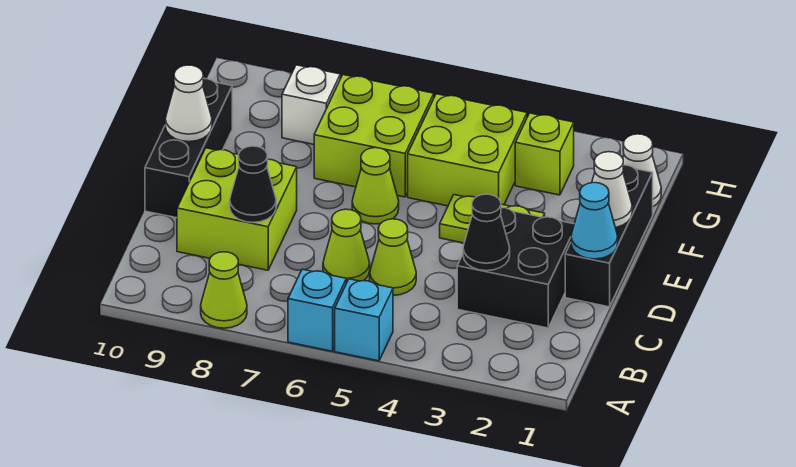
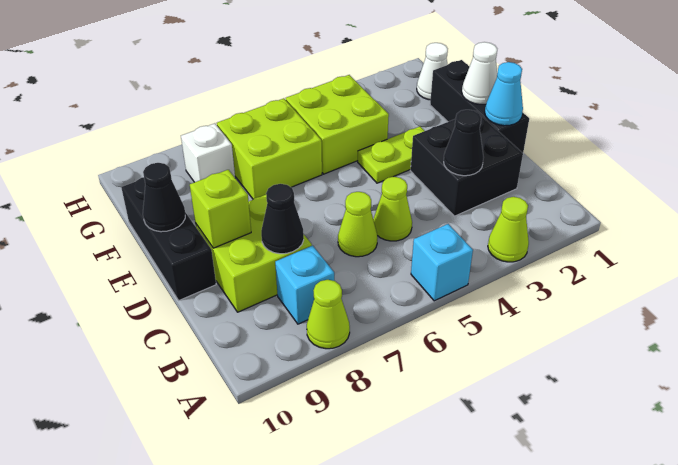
cyan 1x1 brick [288,269,346,351] -> cyan 1x1 brick moved to [275,246,334,324]
lime 1x1 cone [352,148,399,224] -> lime 1x1 cone moved to [488,197,529,262]
white 1x1 cone [165,65,212,142] -> black 1x1 cone [143,163,185,232]
lime 1x1 brick [515,113,574,195] -> lime 1x1 brick moved to [190,170,251,248]

